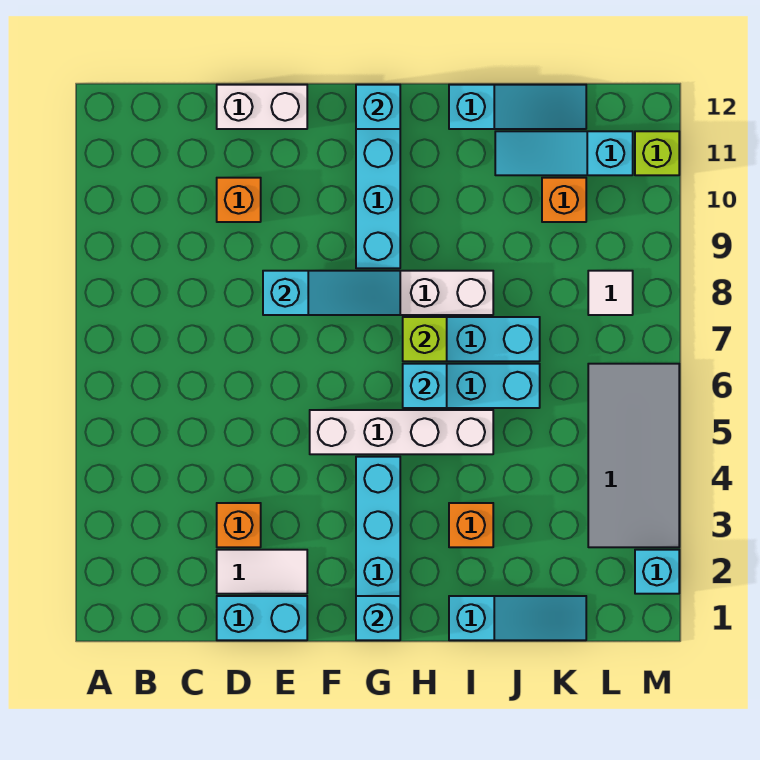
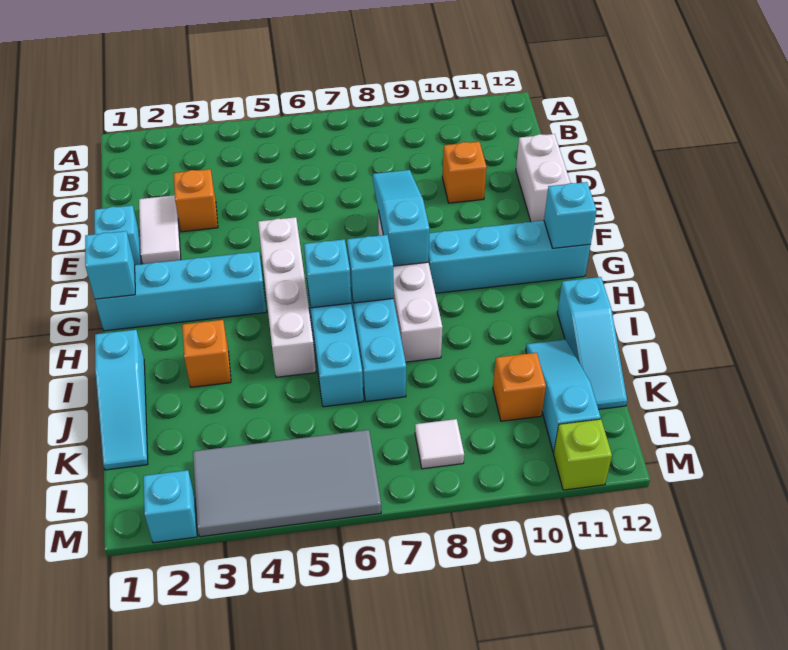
cyan 1x2 brick [217,596,307,640] -> cyan 1x1 brick [94,205,141,265]
cyan 1x3 slope [263,271,400,315] -> cyan 1x3 slope turned to [373,170,430,266]
lime 1x1 brick [403,317,447,361] -> cyan 1x1 brick [347,235,393,303]

